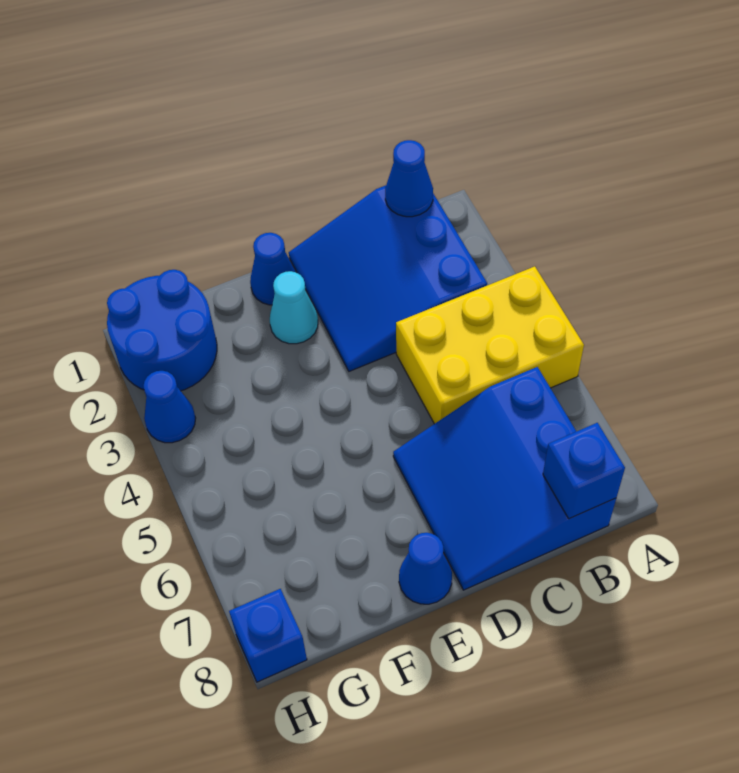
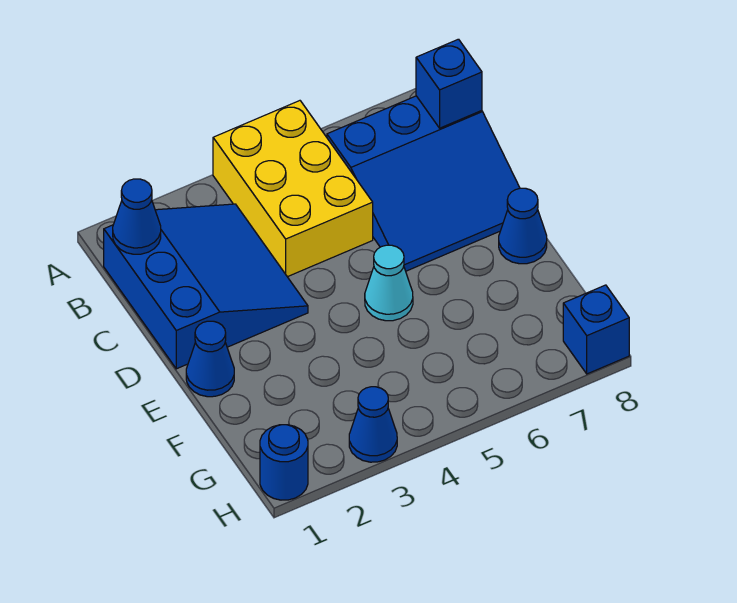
blue 3x3 slope [289,185,487,371] -> blue 3x3 slope turned to [104,204,308,369]
cyan 1x1 cone [270,271,318,344] -> cyan 1x1 cone moved to [365,245,413,321]
blue 2x2 round brick [107,270,217,391] -> blue 1x1 round brick [260,425,308,500]

